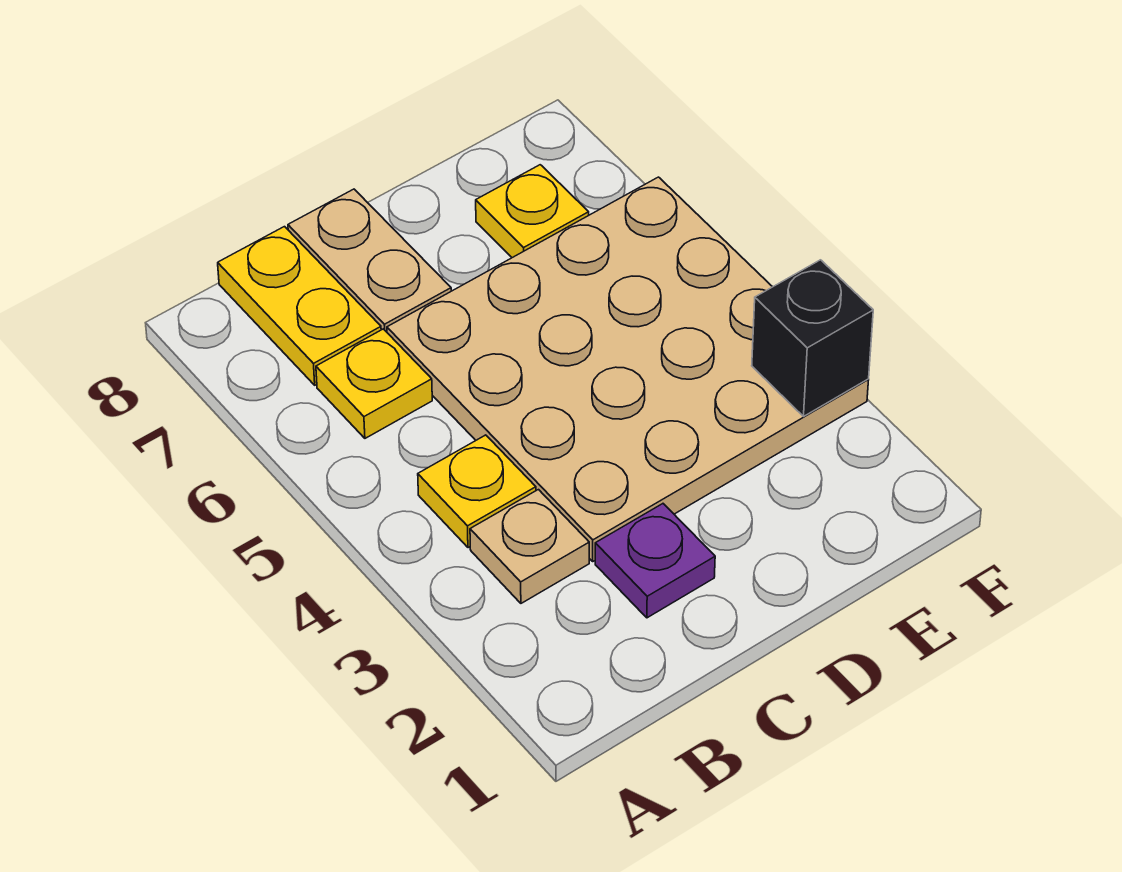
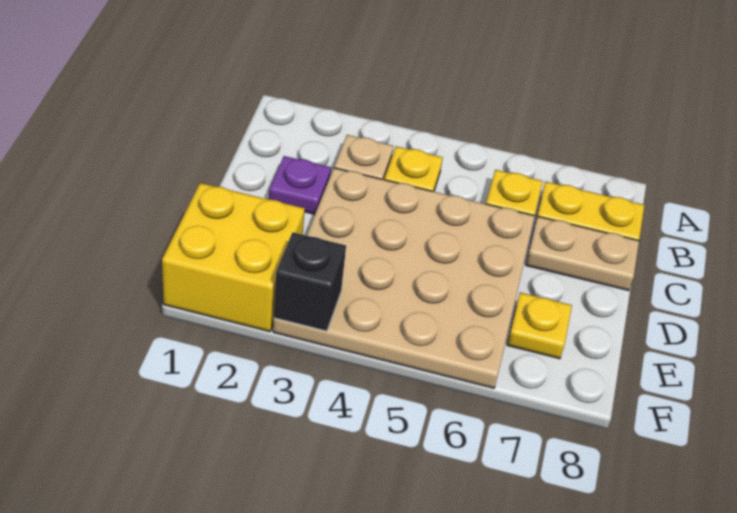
none -> yellow 2x2 brick [162,183,305,332]

